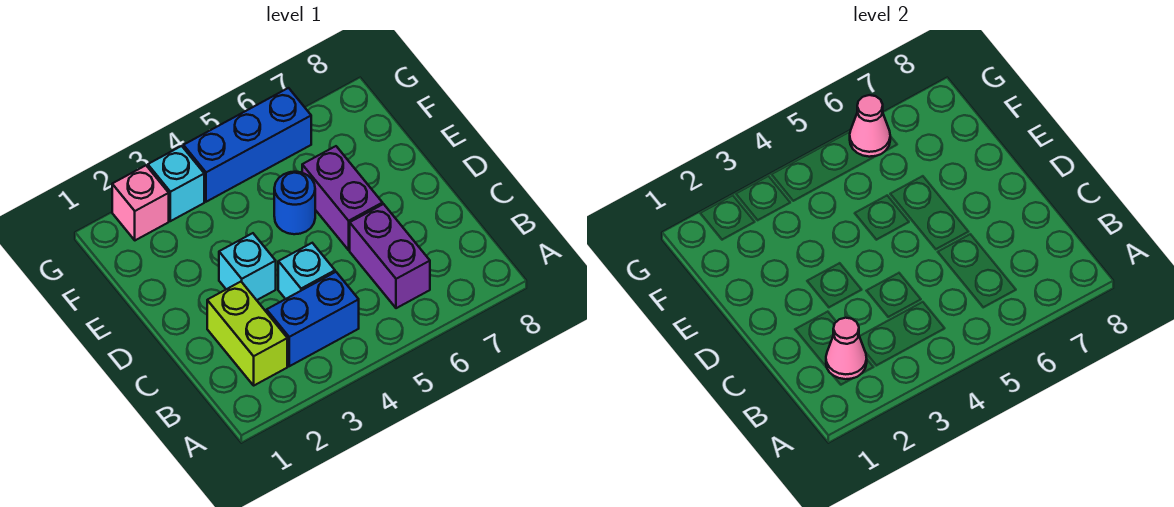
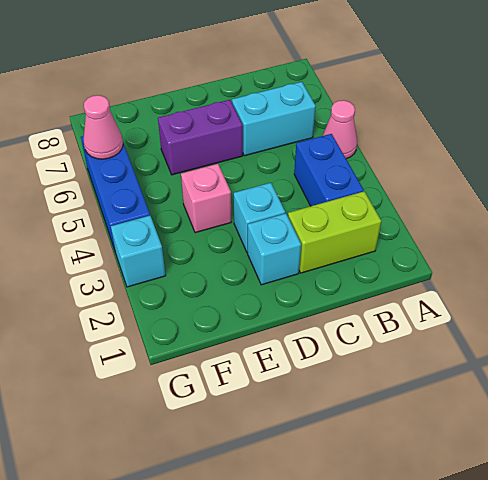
pink 1x1 cone [826,318,867,379] -> pink 1x1 cone moved to [323,100,357,159]
purple 1x2 brick [350,204,430,308] -> cyan 1x2 brick [232,82,316,156]
cyan 1x1 brick [278,243,335,299] -> cyan 1x1 brick moved to [248,213,301,285]
blue 1x1 round brick [274,172,315,234] -> none
pink 1x1 brick [112,166,169,240] -> pink 1x1 brick moved to [181,164,231,233]

